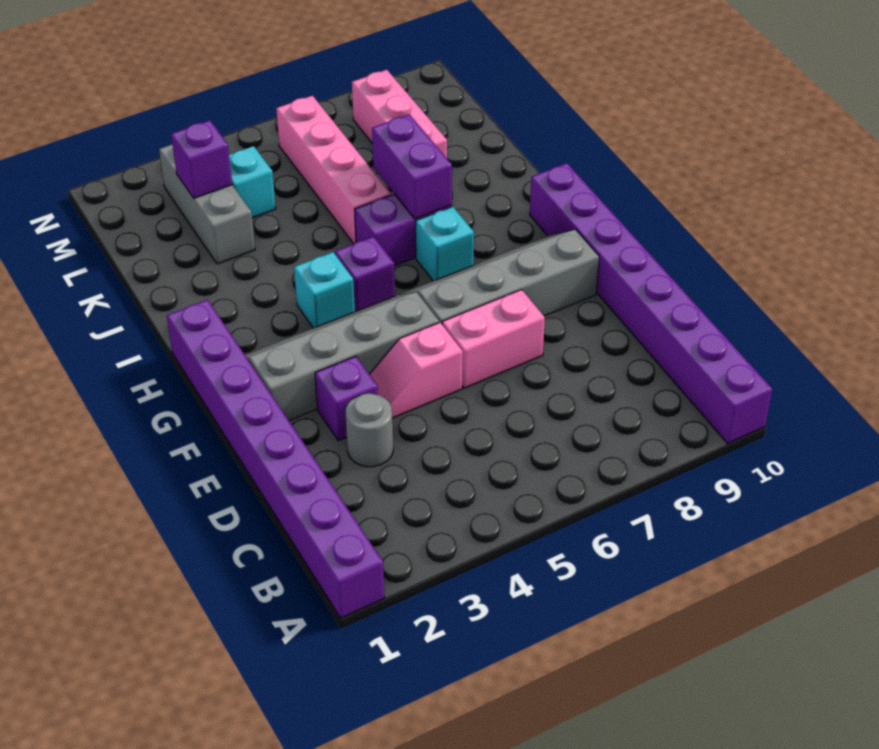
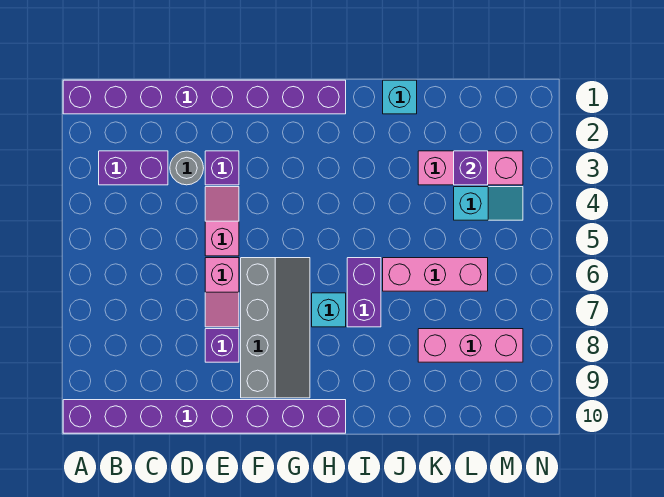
pink 1x2 brick [442,290,545,388] -> pink 1x2 slope [205,258,239,327]
grey 2x4 slope [245,292,439,420] -> none
cyan 1x1 brick [294,252,355,328] -> cyan 1x1 brick moved to [383,80,417,114]
purple 1x1 brick [335,237,395,312] -> purple 1x1 brick moved to [205,329,239,362]
purple 1x2 brick [372,114,452,219] -> purple 1x2 brick moved to [99,151,168,185]
pink 1x4 brick [276,96,391,244] -> pink 1x3 brick [383,258,488,291]
grey 1x3 brick [159,144,255,264] -> pink 1x3 brick [418,151,523,185]

